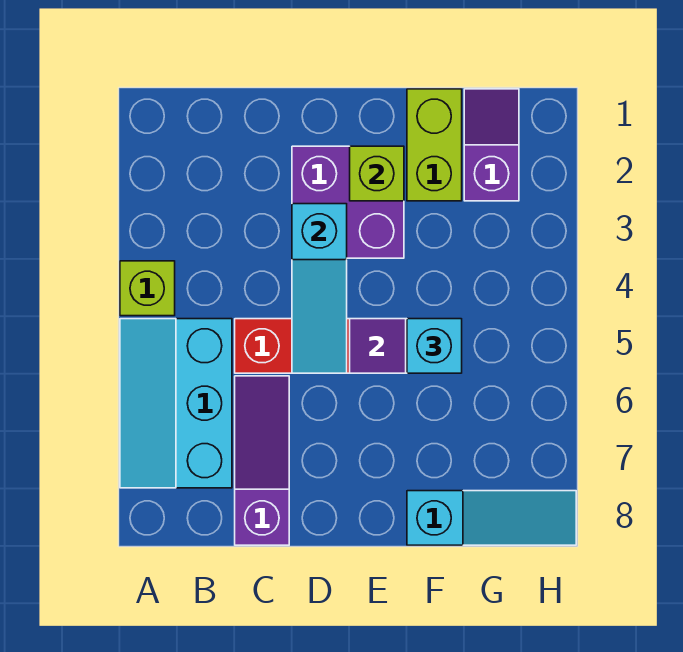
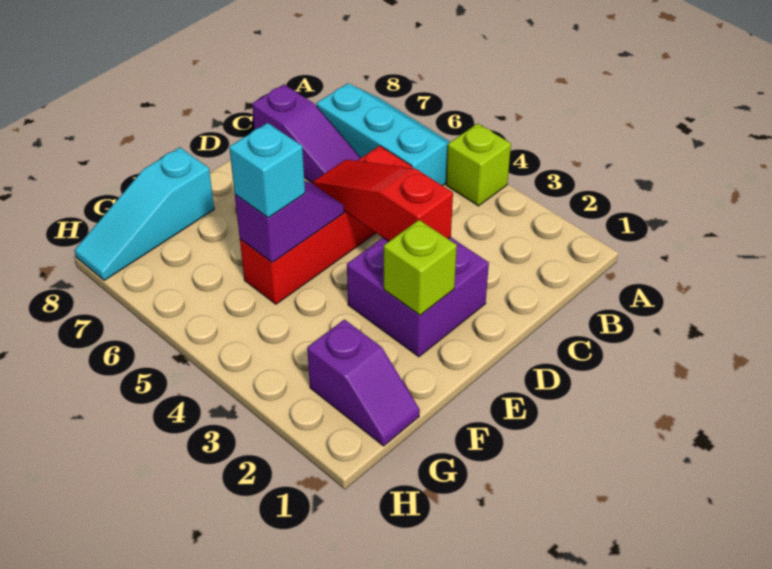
cyan 1x3 slope [292,204,347,373] -> red 1x3 slope [313,160,453,241]
lime 1x2 brick [407,89,462,201] -> none

